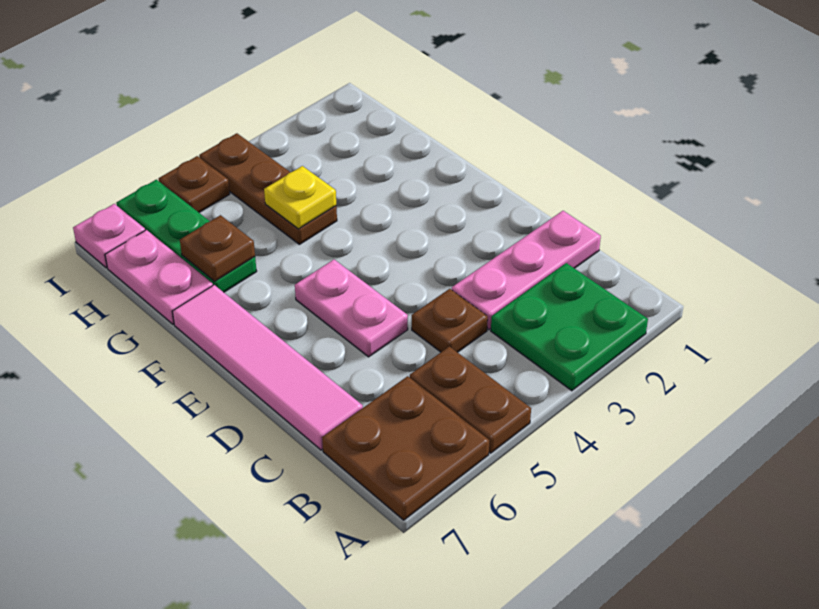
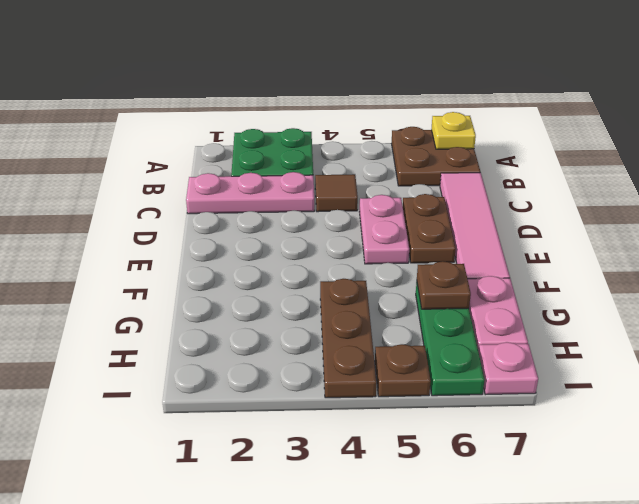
brown 1x2 plate [410,346,531,453] -> brown 1x2 plate moved to [403,194,456,263]
brown 1x1 plate [412,289,488,352] -> brown 1x1 tile [315,174,358,212]
yellow 1x1 plate [264,166,336,229] -> yellow 1x1 plate moved to [431,112,476,149]

